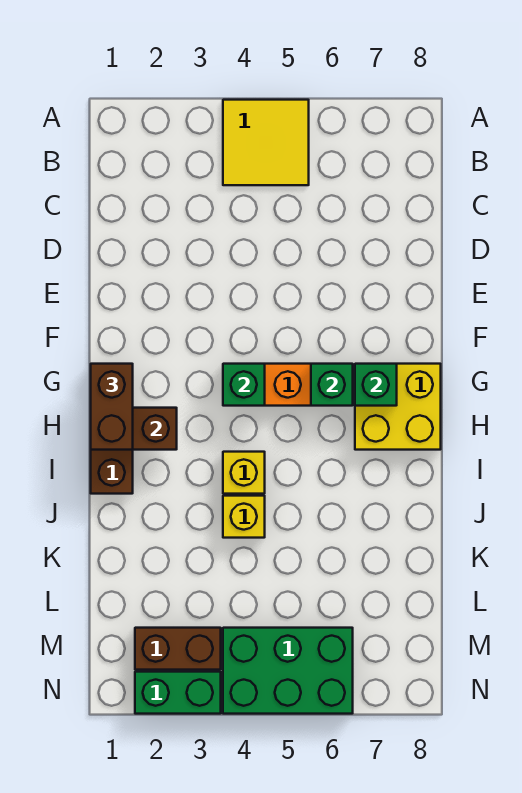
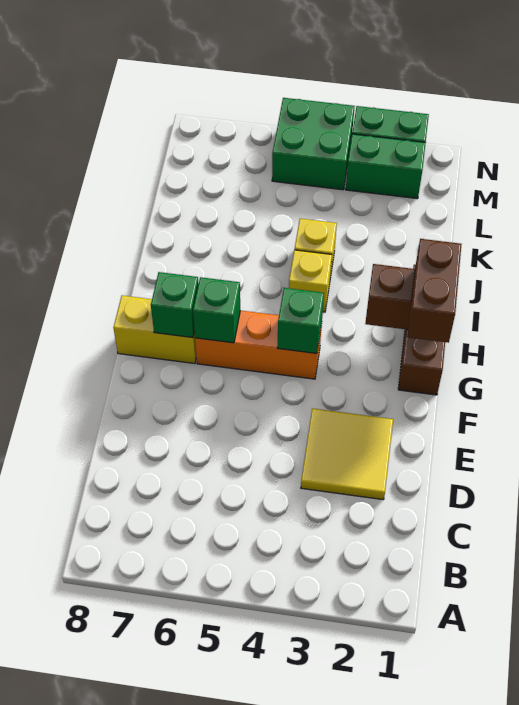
yellow 2x2 tile [223,100,309,185] -> yellow 2x2 tile moved to [301,408,393,500]
yellow 2x2 brick [355,364,441,450] -> yellow 1x2 brick [114,295,196,364]
brown 1x2 brick [135,628,221,670] -> green 1x2 brick [346,134,426,199]
green 2x3 brick [223,628,353,714] -> green 2x2 brick [272,98,355,190]

